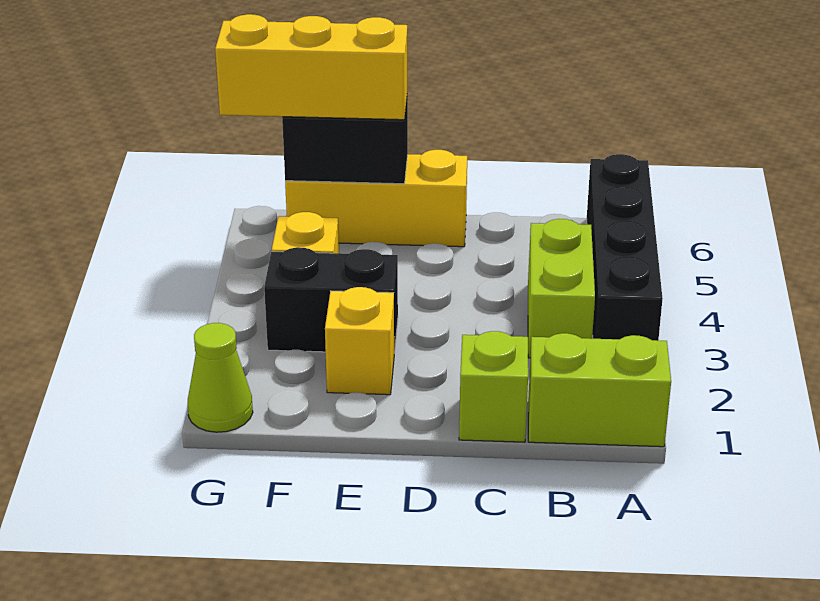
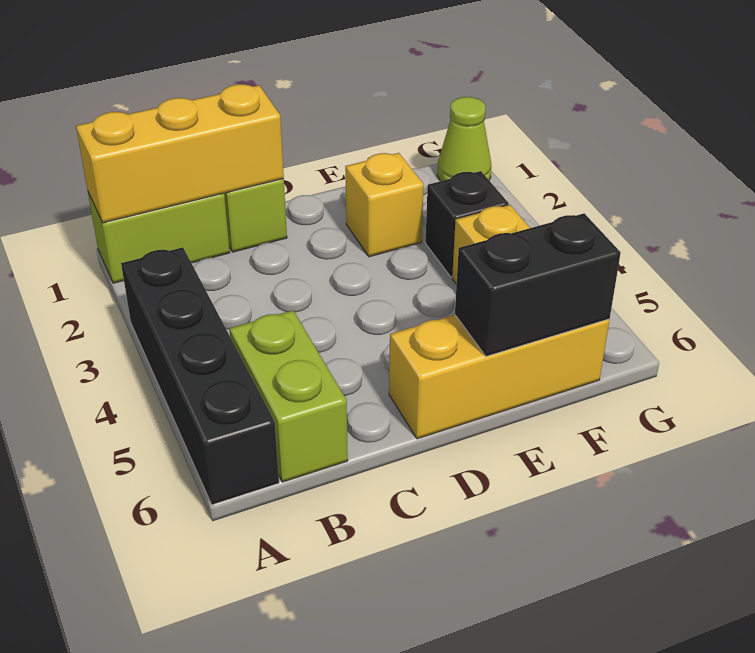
lime 1x2 brick [528,219,595,358] -> lime 1x2 brick moved to [229,310,348,482]
black 1x2 brick [264,247,398,353] -> black 1x1 brick [425,171,509,277]
yellow 1x3 brick [215,14,407,120] -> yellow 1x3 brick moved to [76,84,284,223]

